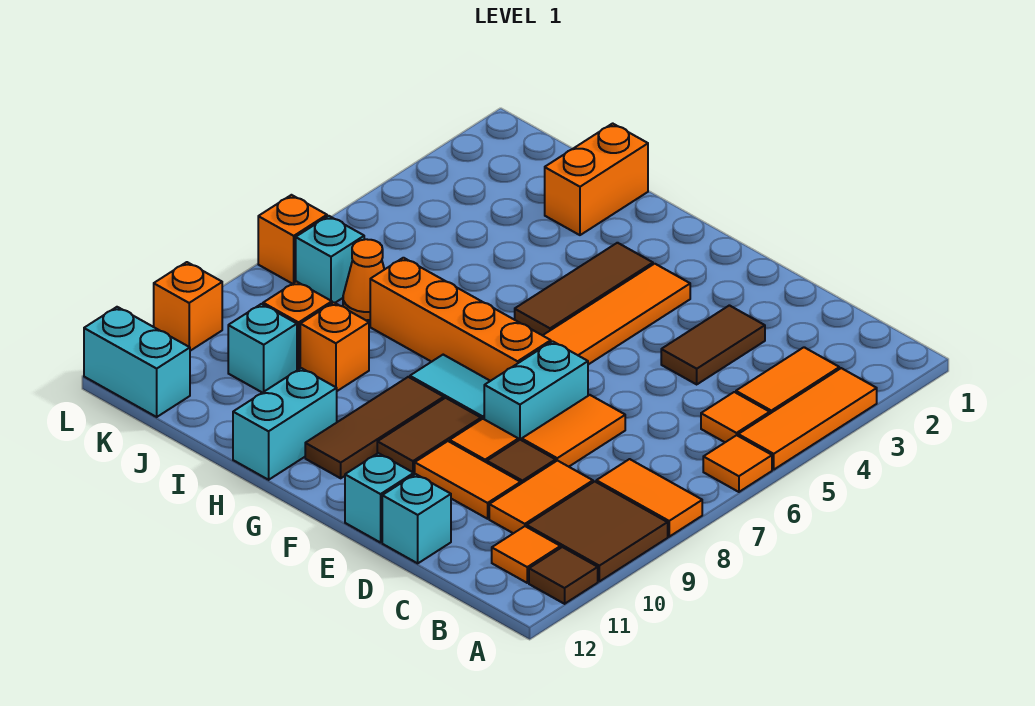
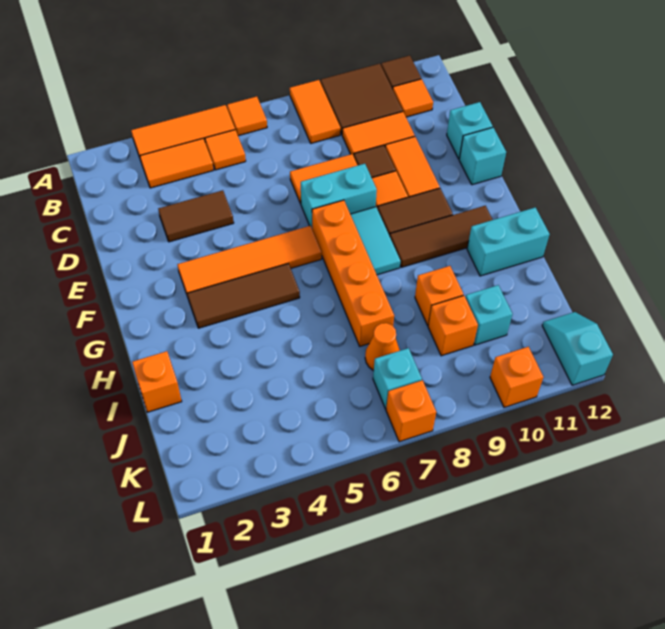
orange 1x2 brick [545,123,648,235] -> orange 1x1 brick [132,351,182,412]
cyan 1x2 brick [84,307,190,417] -> cyan 1x2 slope [542,312,613,385]

